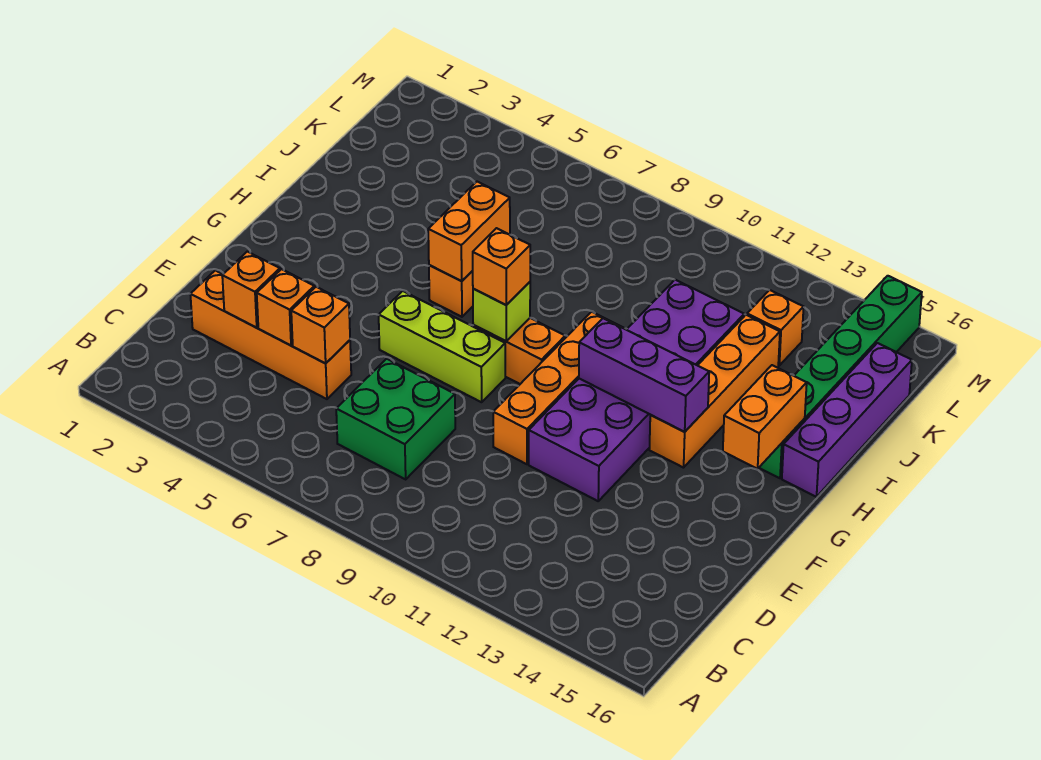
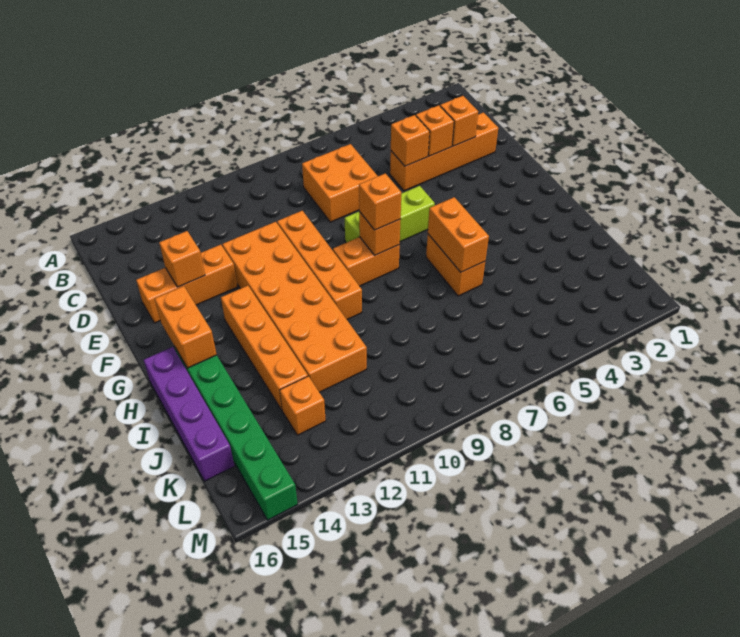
green 2x2 brick [336,359,455,479] -> orange 2x2 brick [302,144,378,222]
purple 2x6 brick [529,280,744,501] -> orange 2x6 brick [222,222,367,392]
none -> orange 1x3 brick [136,245,237,323]
none -> orange 1x1 brick [159,231,205,287]
lime 1x1 brick [473,282,530,341] -> orange 1x1 brick [359,212,401,256]
purple 1x3 brick [579,318,709,432] -> none

